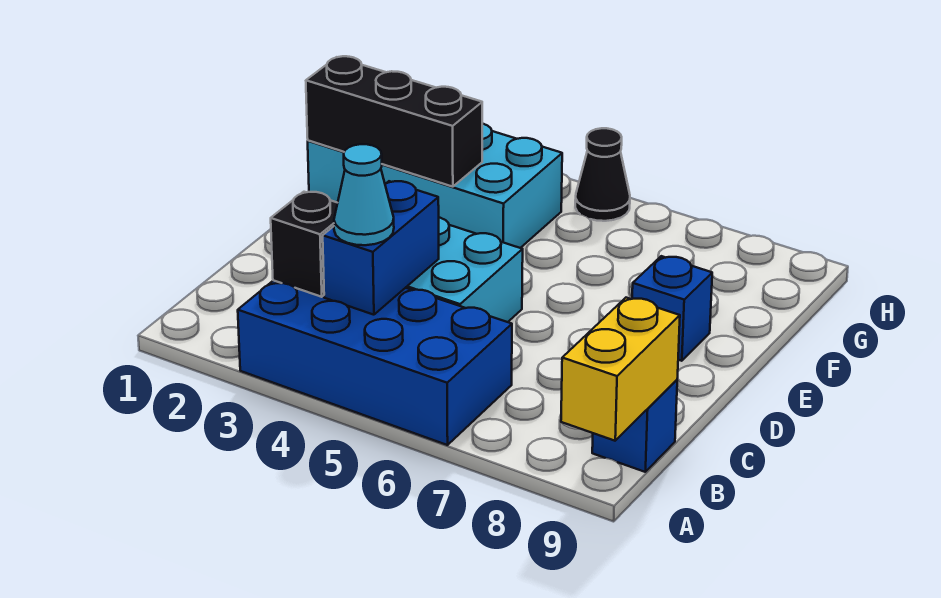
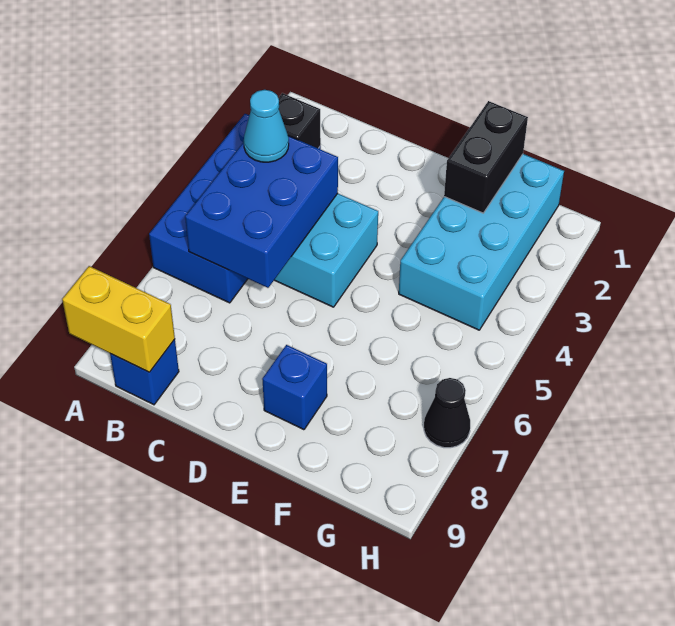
blue 1x2 brick [323,181,439,315] -> blue 2x3 brick [185,136,338,288]
black 1x3 brick [306,56,482,187] -> black 1x2 brick [444,101,528,213]
black 1x1 cone [575,128,630,221] -> black 1x1 cone moved to [424,378,470,448]

